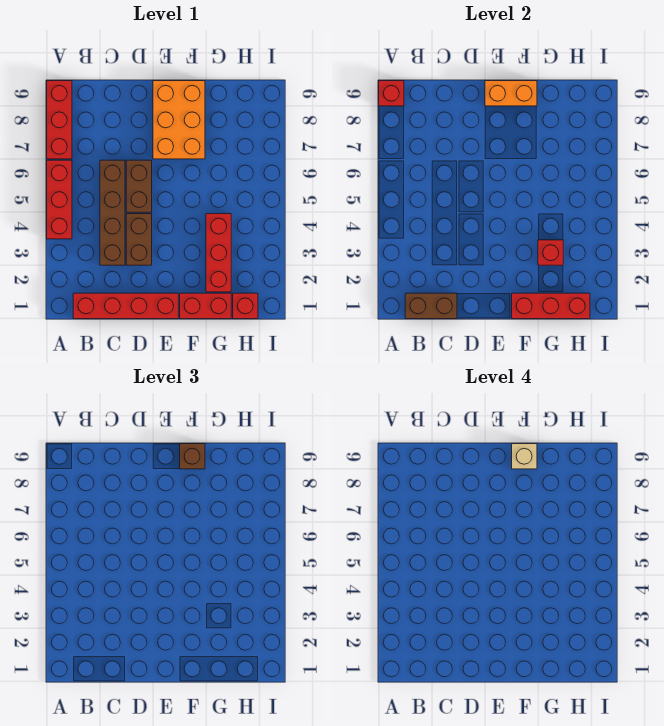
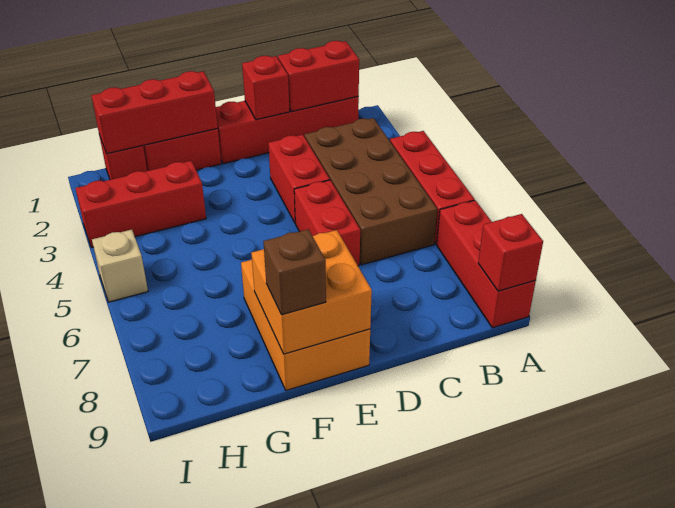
brown 1x2 brick [405,293,457,319] -> red 1x2 brick [278,41,359,112]
brown 1x4 brick [100,160,125,265] -> brown 2x4 brick [305,118,437,265]
brown 1x2 brick [126,214,152,265] -> red 1x2 brick [268,135,330,224]
brown 1x2 brick [126,160,152,212] -> red 1x2 brick [294,180,360,266]
orange 1x2 brick [485,81,537,106] -> orange 2x2 brick [251,230,372,354]
tan 1x1 brick [512,444,537,469] -> tan 1x1 brick moved to [92,230,148,302]
red 1x3 brick [206,214,231,292] -> red 1x3 brick turned to [75,161,206,248]
red 1x1 brick [538,240,563,265] -> red 1x1 brick moved to [242,56,290,120]

